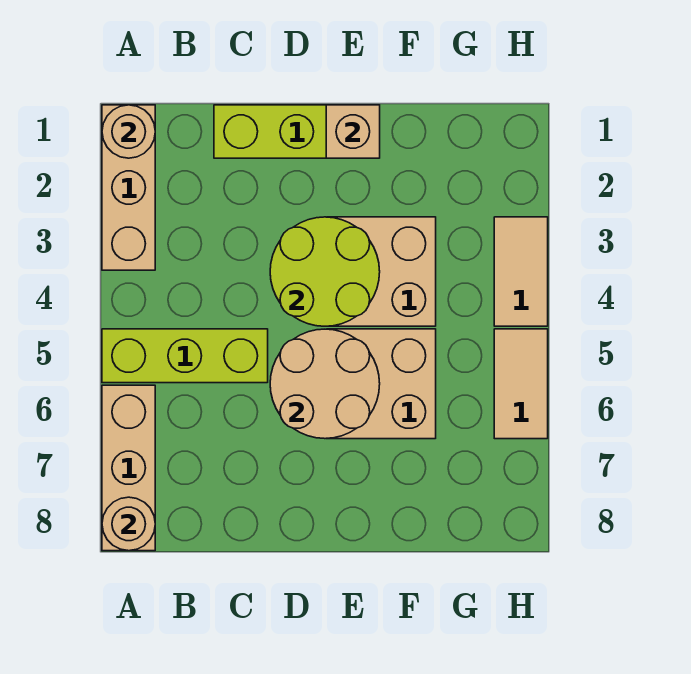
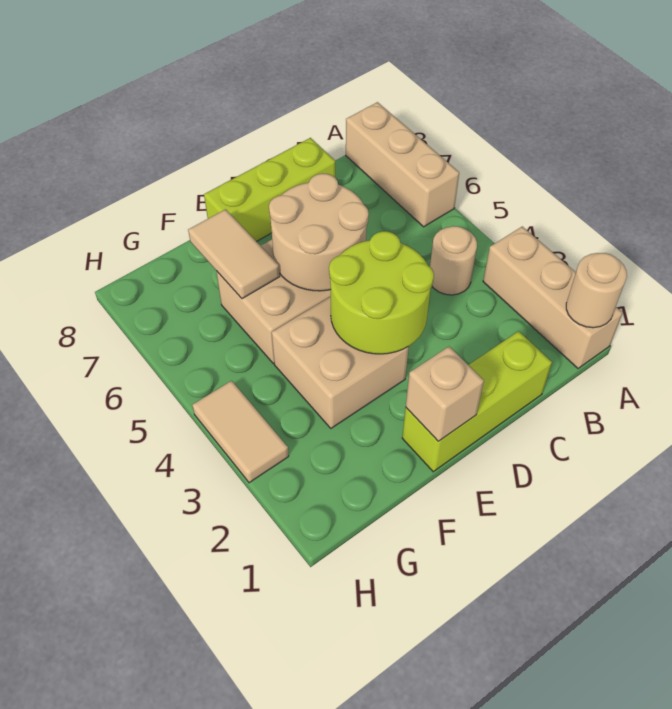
lime 1x3 brick [102,329,268,383] -> lime 1x3 brick moved to [204,138,335,242]
tan 1x1 round brick [102,497,155,551] -> tan 1x1 round brick moved to [430,226,477,295]
tan 1x2 tile [494,329,548,439] -> tan 1x2 tile moved to [188,209,280,299]

